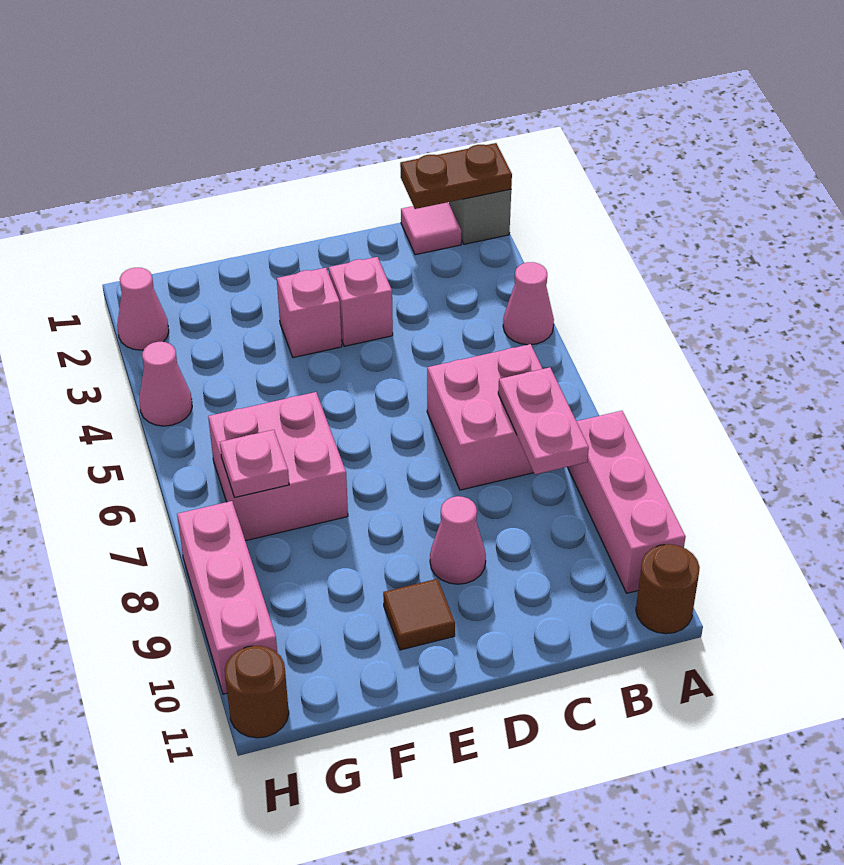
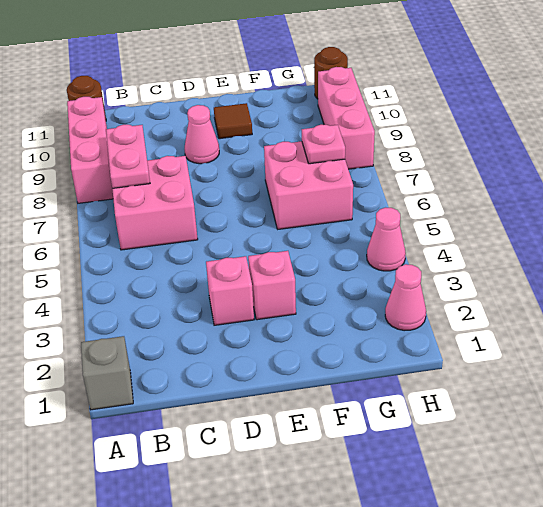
brown 1x2 plate [400,143,512,209] -> none
pink 1x1 cone [503,262,554,345] -> none
pink 1x1 tile [401,202,462,255] -> none

